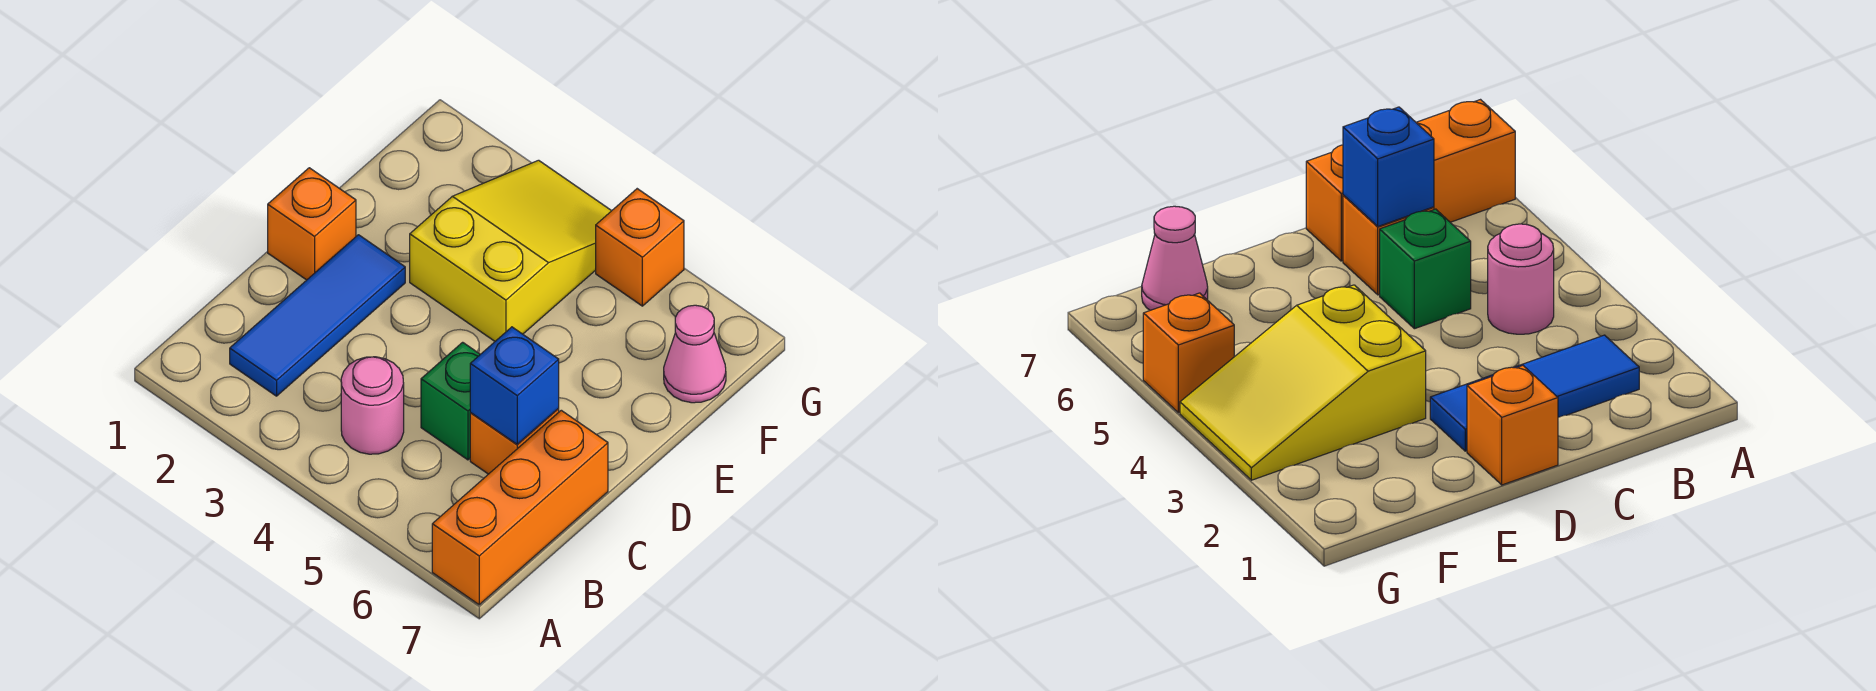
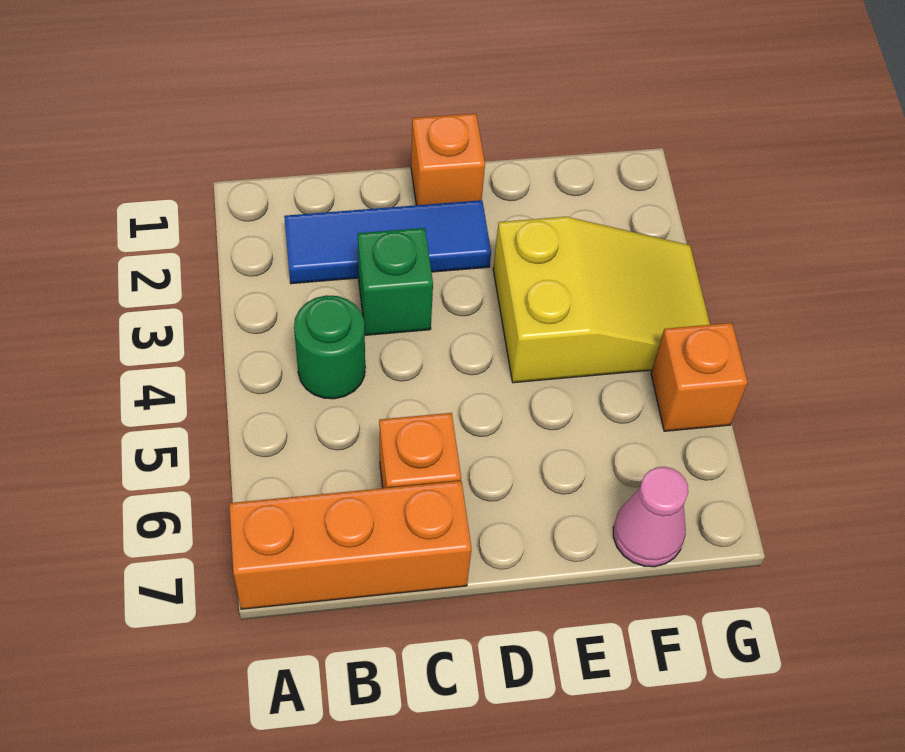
pink 1x1 round brick [341,357,404,454] -> green 1x1 round brick [294,295,365,399]
green 1x1 brick [421,342,480,460] -> green 1x1 brick moved to [358,228,433,335]
blue 1x1 brick [470,327,559,444] -> none

